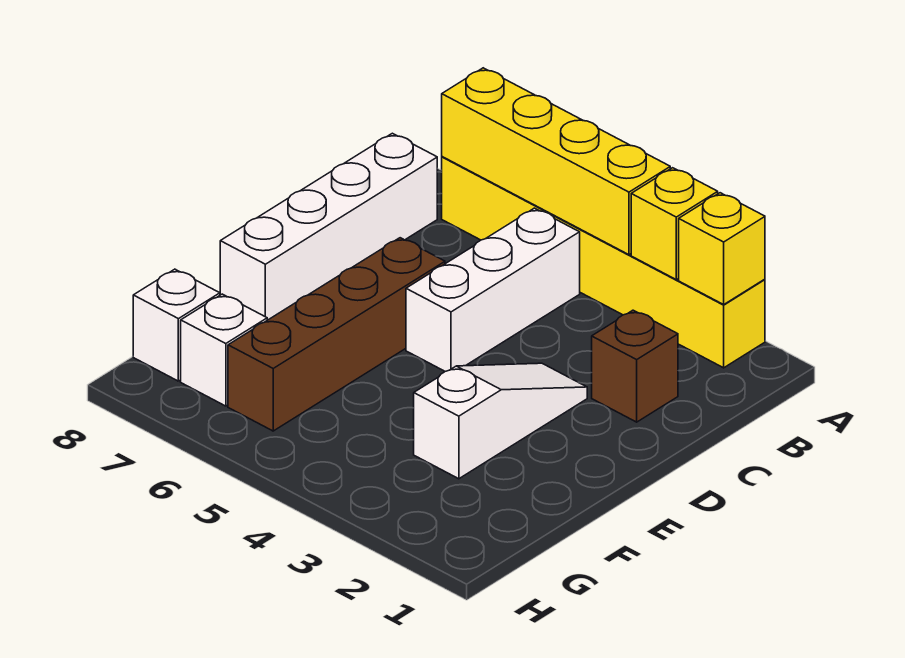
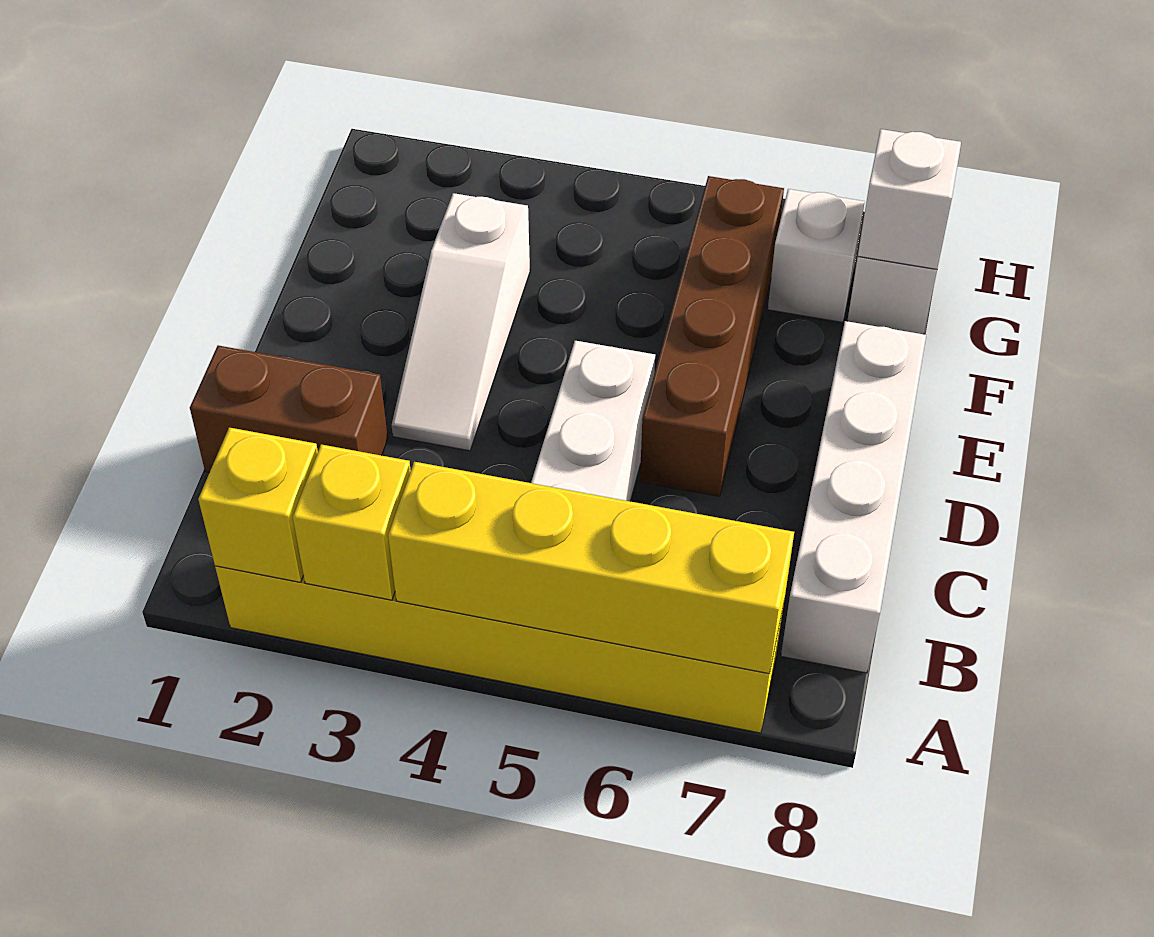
brown 1x1 brick [592,310,678,422] -> brown 1x2 brick [190,346,388,473]
none -> white 1x1 brick [858,129,961,269]

